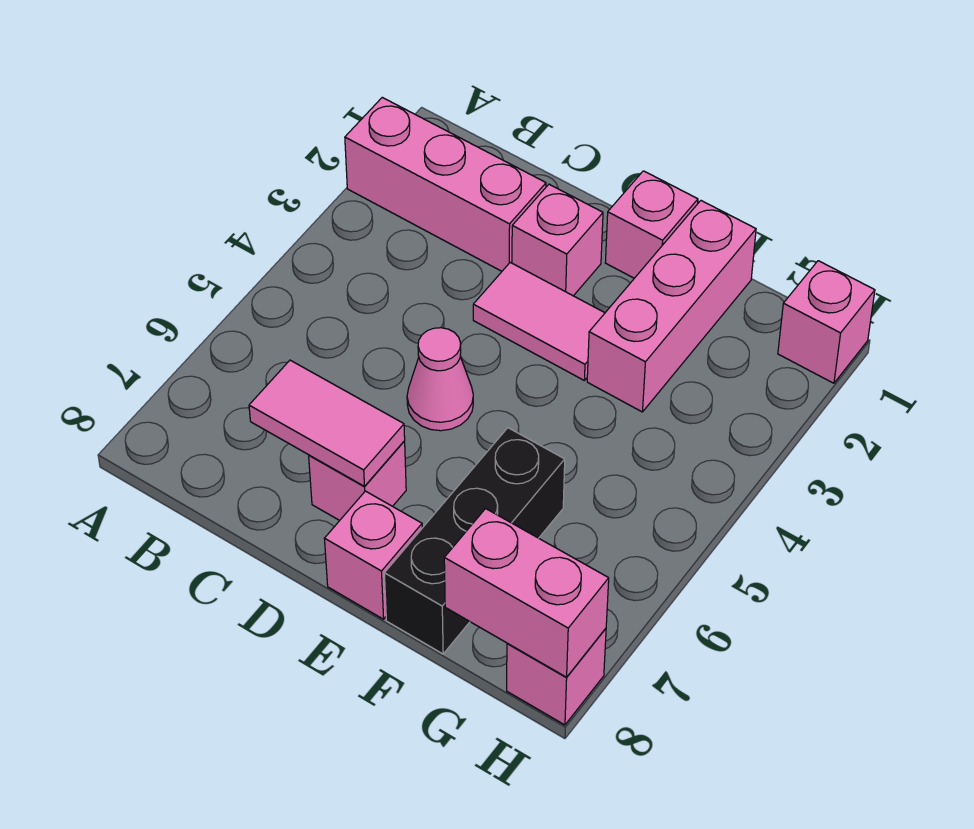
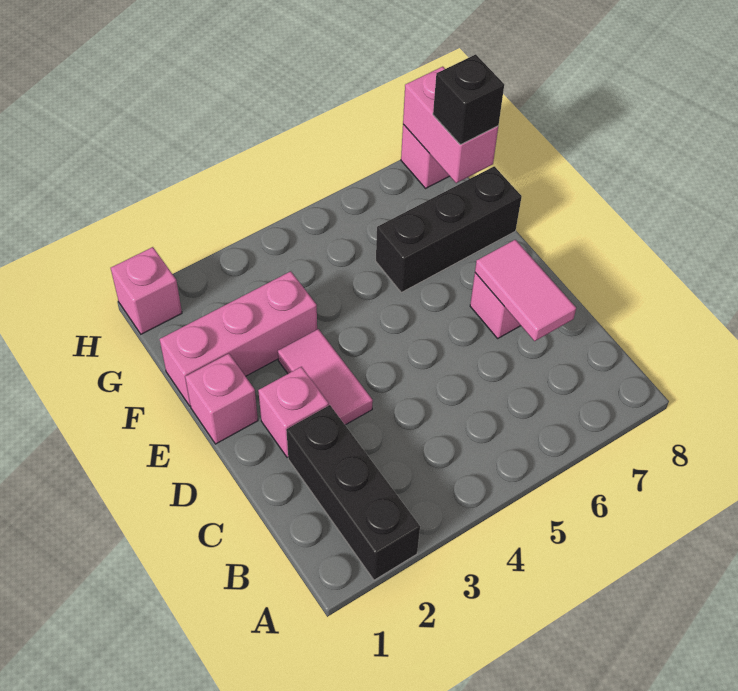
pink 1x3 brick [345,97,546,271] -> black 1x3 brick [286,405,420,580]
pink 1x1 cone [407,328,473,431] -> none
pink 1x1 brick [324,491,422,619] -> none
none -> black 1x1 brick [433,54,504,145]

